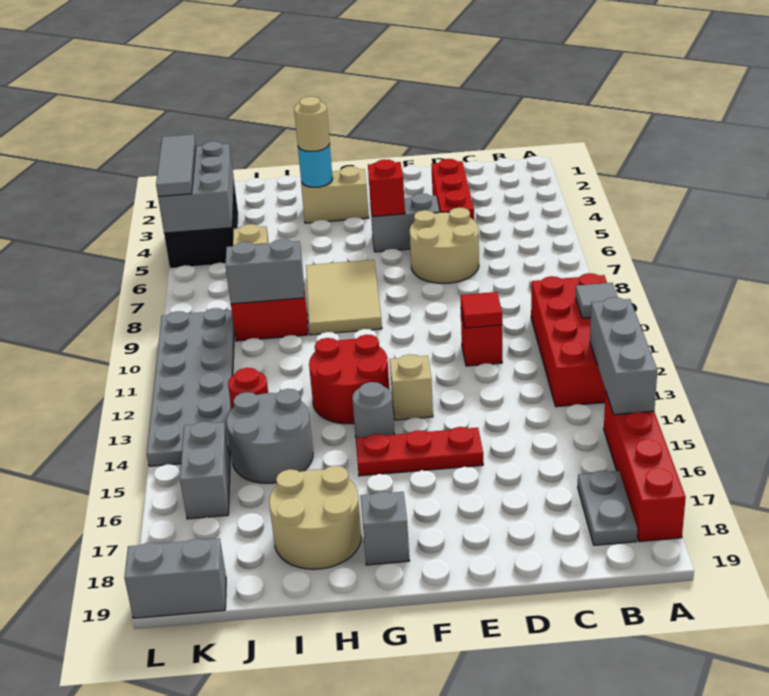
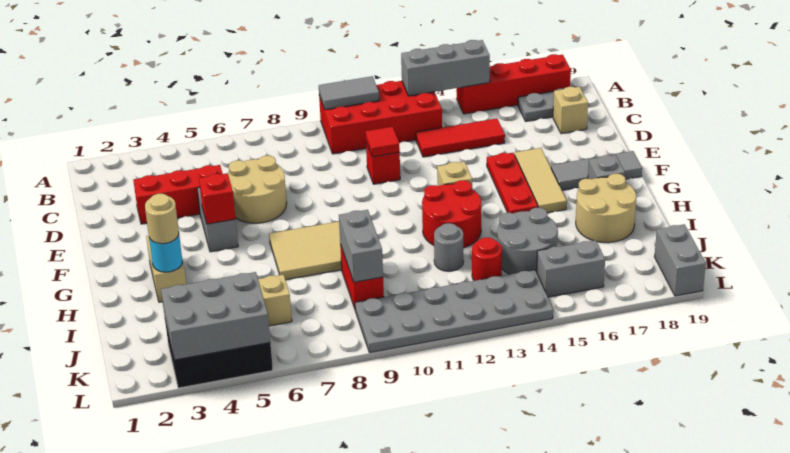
grey 1x1 tile [576,283,618,318] -> grey 1x2 tile [319,76,379,110]
none -> red 1x3 tile [416,119,505,157]
none -> tan 1x1 brick [553,87,588,134]
none -> tan 1x3 tile [515,148,567,213]
grey 1x1 round brick [352,382,394,438] -> grey 1x1 round brick moved to [434,223,464,271]
grey 1x3 tile [156,134,196,196] -> grey 1x3 tile moved to [551,151,642,190]

